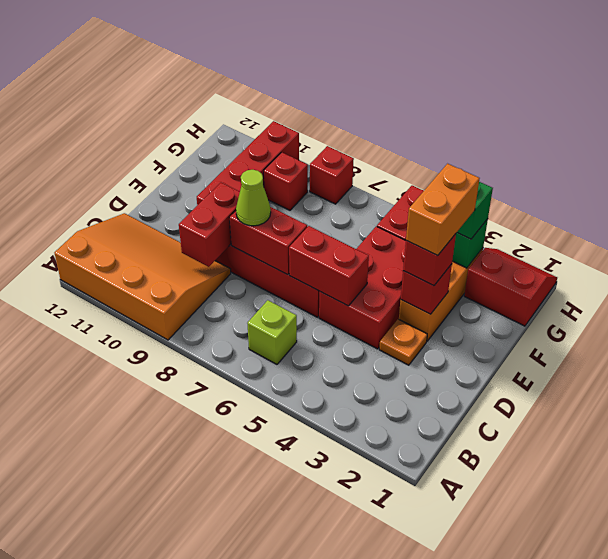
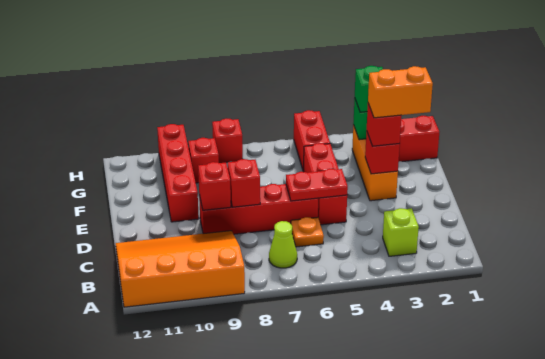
lime 1x1 brick [247,300,297,364] -> lime 1x1 brick moved to [383,208,419,256]
red 1x2 brick [179,183,240,267] -> red 1x1 brick [198,162,231,210]
orange 1x1 plate [379,319,427,365] -> orange 1x1 plate moved to [291,217,324,247]
red 2x3 brick [319,226,406,349] -> red 1x3 brick [304,143,347,225]
red 1x2 brick [289,226,369,306] -> red 1x2 plate [286,169,348,201]
red 1x2 brick [229,207,307,275] -> red 1x1 brick [228,159,260,207]
lime 1x1 cone [236,170,271,226] -> lime 1x1 cone moved to [269,221,297,268]
orange 1x2 brick [406,164,479,256] -> orange 1x2 brick turned to [368,66,433,118]

